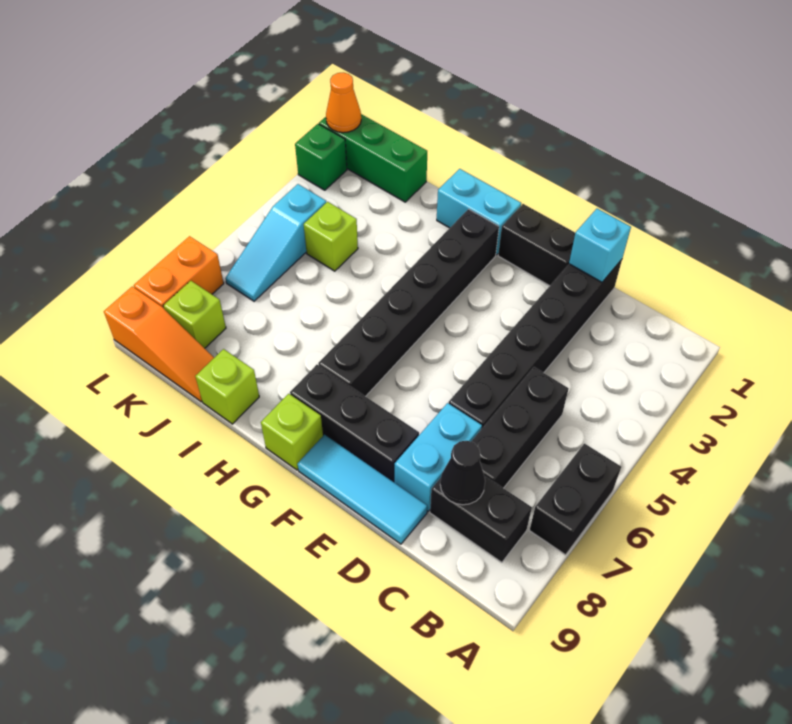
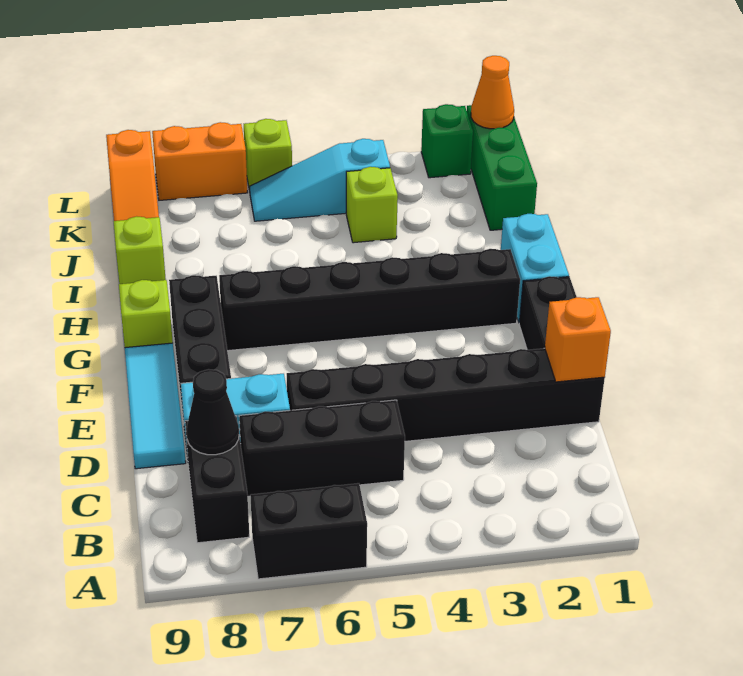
cyan 1x1 brick [569,209,631,282] -> orange 1x1 brick [545,297,611,382]
lime 1x1 brick [163,281,226,348] -> lime 1x1 brick moved to [244,119,292,191]

